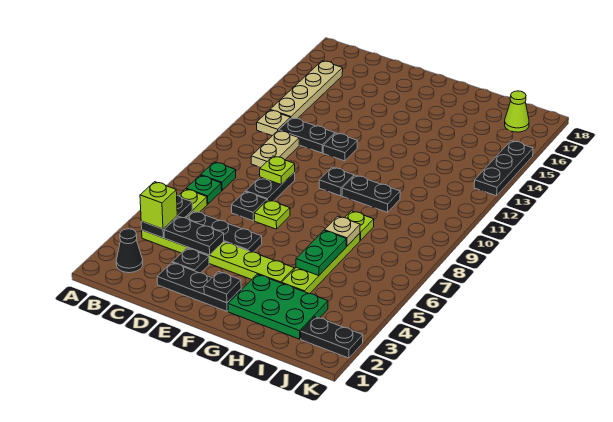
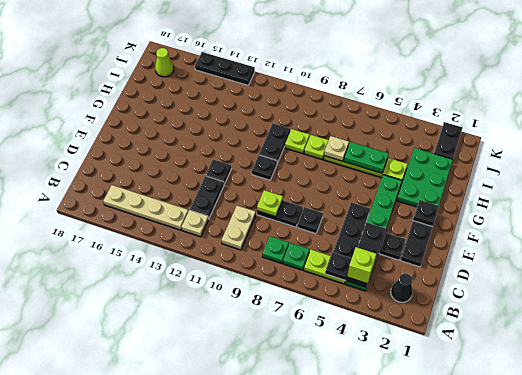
lime 1x6 plate [142,230,294,283] -> green 1x6 plate [346,175,402,291]
tan 1x2 plate [251,130,299,168] -> tan 1x2 plate turned to [222,206,256,250]
lime 1x1 plate [254,200,290,229] -> lime 1x1 plate moved to [285,129,310,154]

